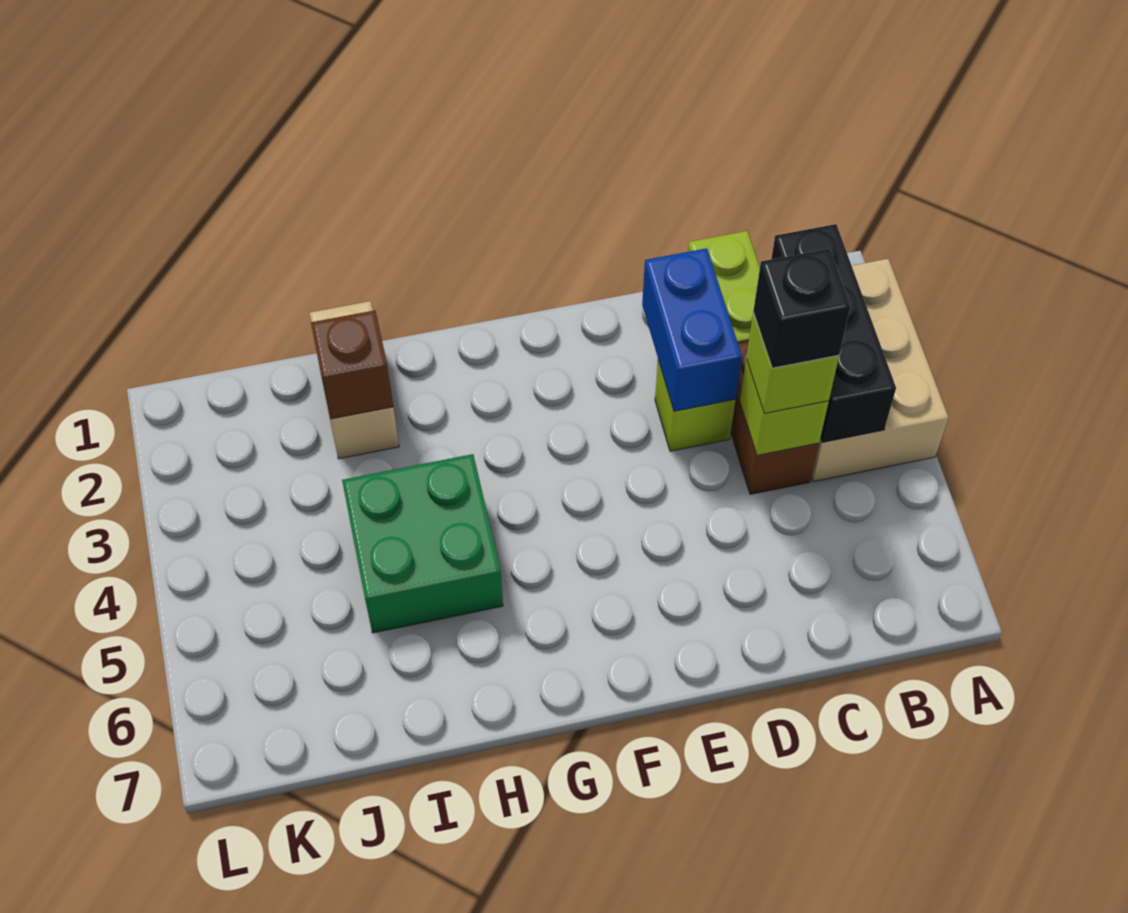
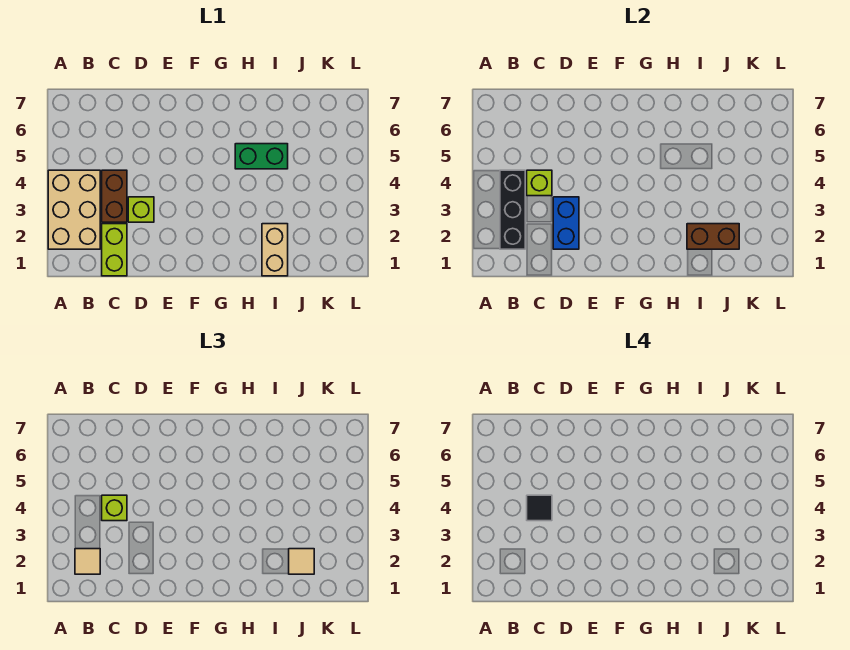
none -> tan 1x1 tile [75,549,100,574]
black 1x1 brick [753,249,850,368] -> black 1x1 tile [527,495,552,521]
green 2x2 brick [342,454,503,633] -> green 1x2 brick [235,144,288,169]
brown 1x1 brick [311,310,393,419] -> brown 1x2 brick [687,224,739,249]
none -> tan 1x1 tile [289,549,314,574]

